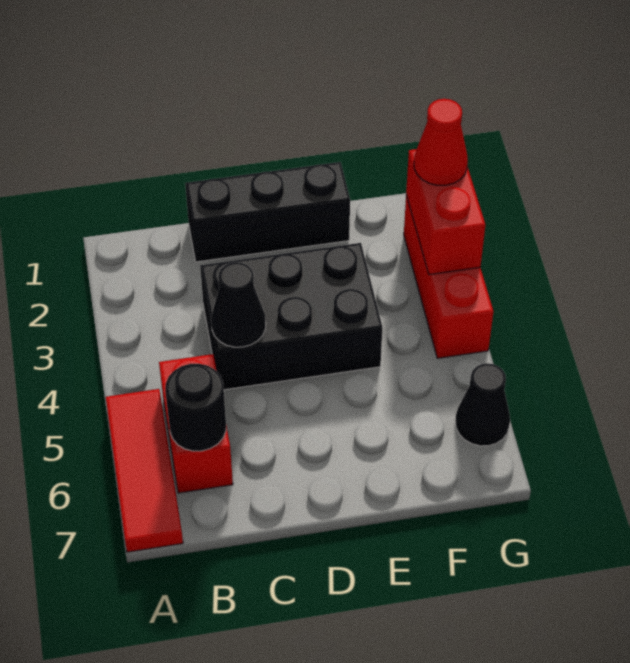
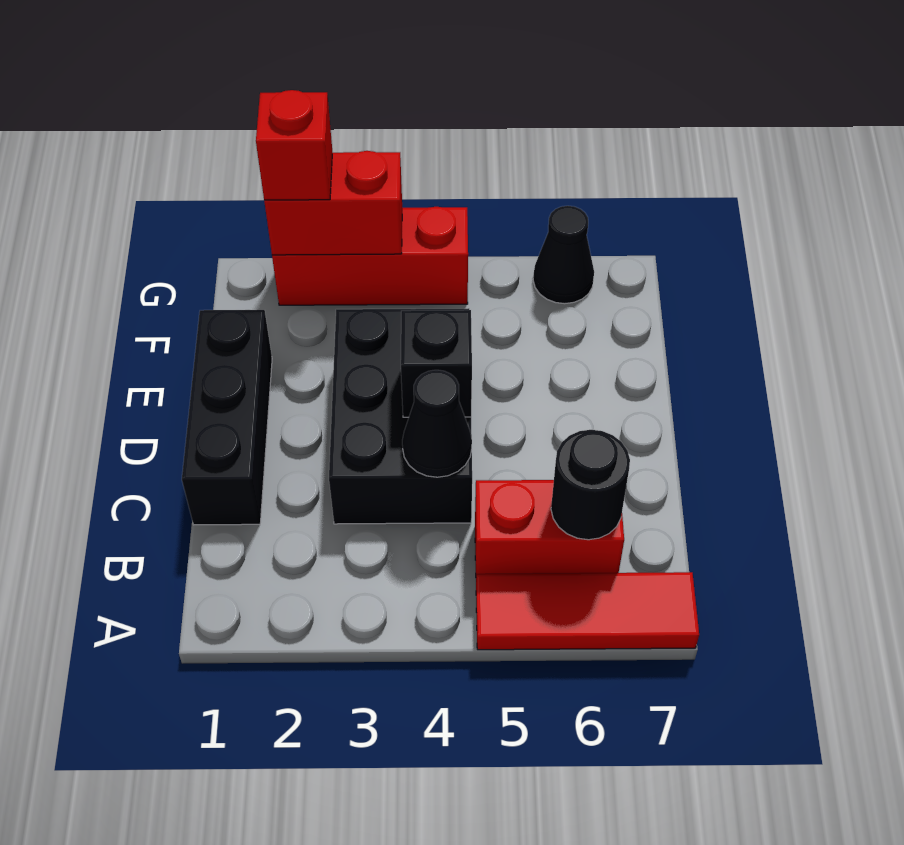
none -> black 1x1 brick [401,310,472,417]
red 1x1 cone [414,99,468,185] -> red 1x1 brick [256,90,333,200]

